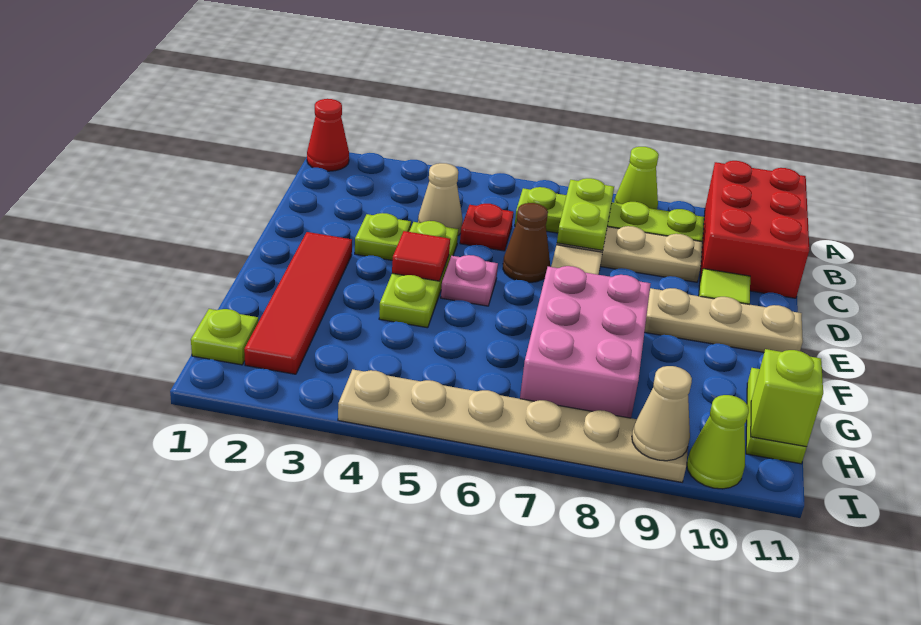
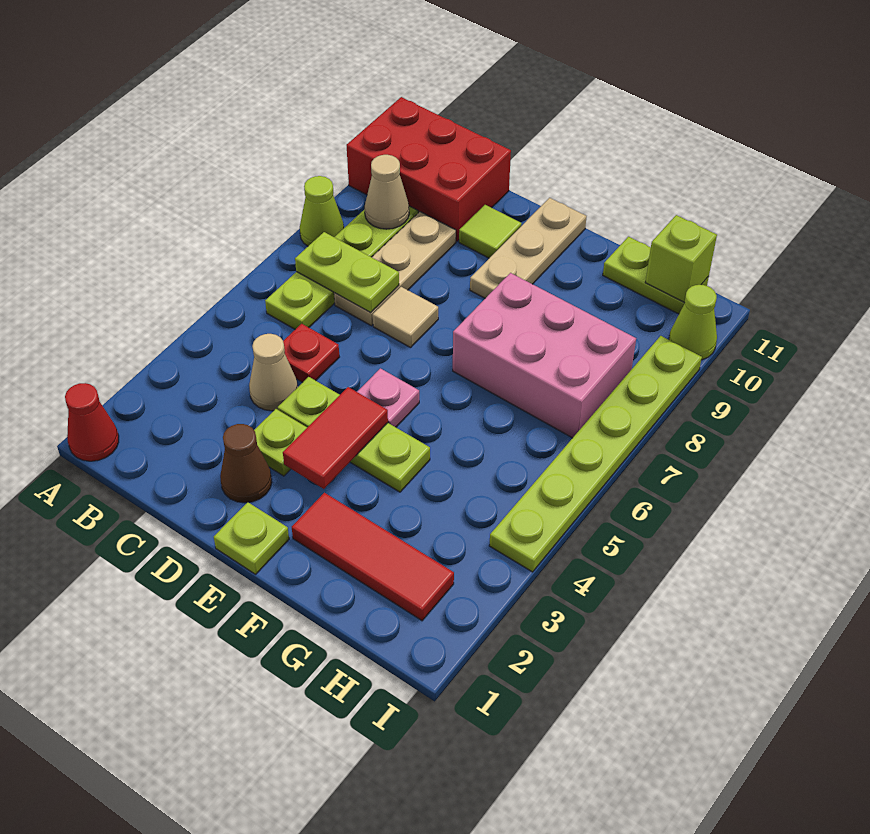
brown 1x1 cone [503,203,550,283] -> brown 1x1 cone moved to [220,424,272,503]
red 1x4 tile [244,232,352,374] -> red 1x3 tile [292,493,454,621]
red 1x1 tile [392,231,450,281] -> red 1x2 tile [283,387,388,489]
lime 1x1 plate [191,309,258,365] -> lime 1x1 plate moved to [214,502,289,574]
tan 1x6 plate [338,369,688,482] -> lime 1x6 plate [489,336,702,572]
tan 1x1 cone [632,366,692,461] -> tan 1x1 cone moved to [365,155,409,229]

